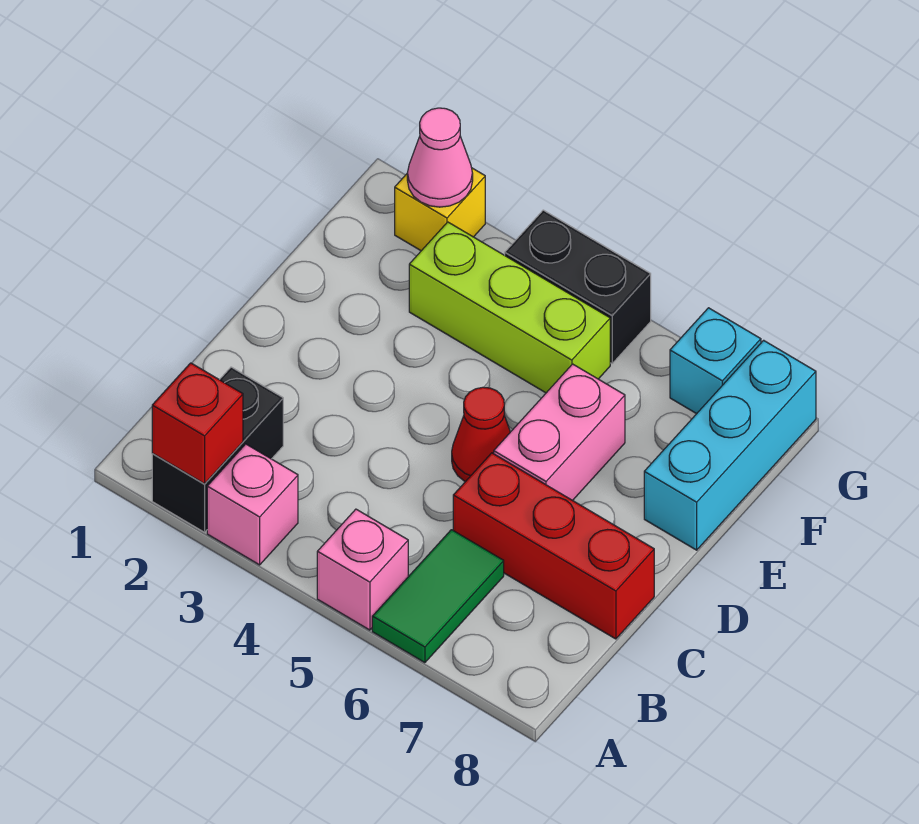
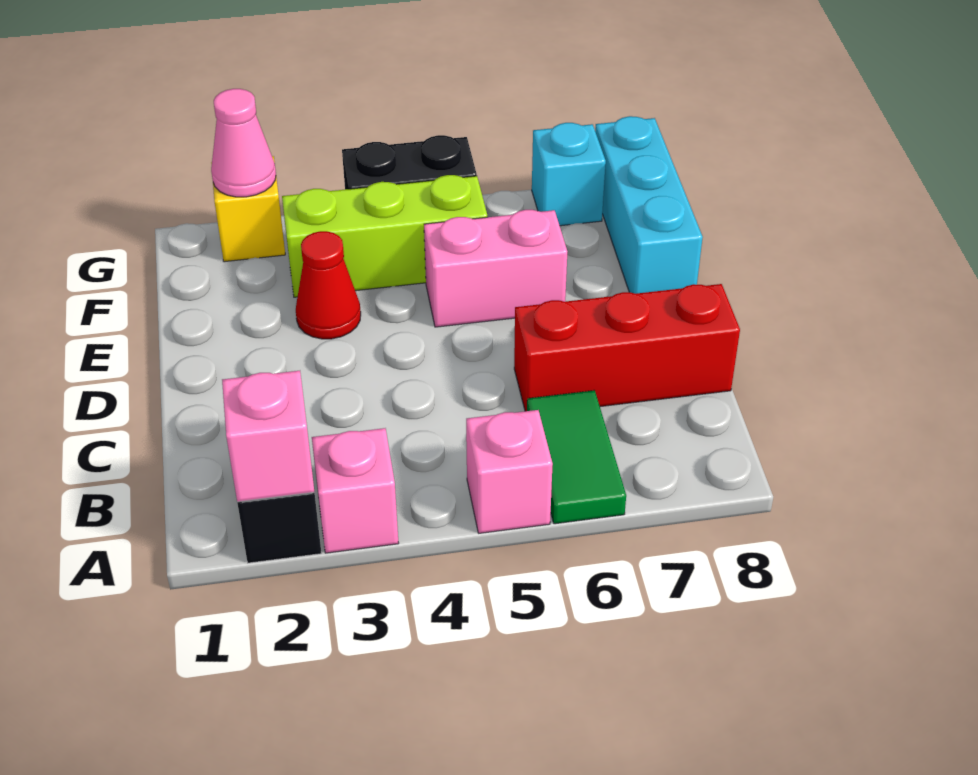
red 1x1 brick [152,363,243,484] -> pink 1x1 brick [222,371,314,502]
red 1x1 cone [452,387,510,482] -> red 1x1 cone moved to [296,231,361,339]
pink 1x2 brick [494,364,625,501] -> pink 1x2 brick turned to [424,210,568,327]

